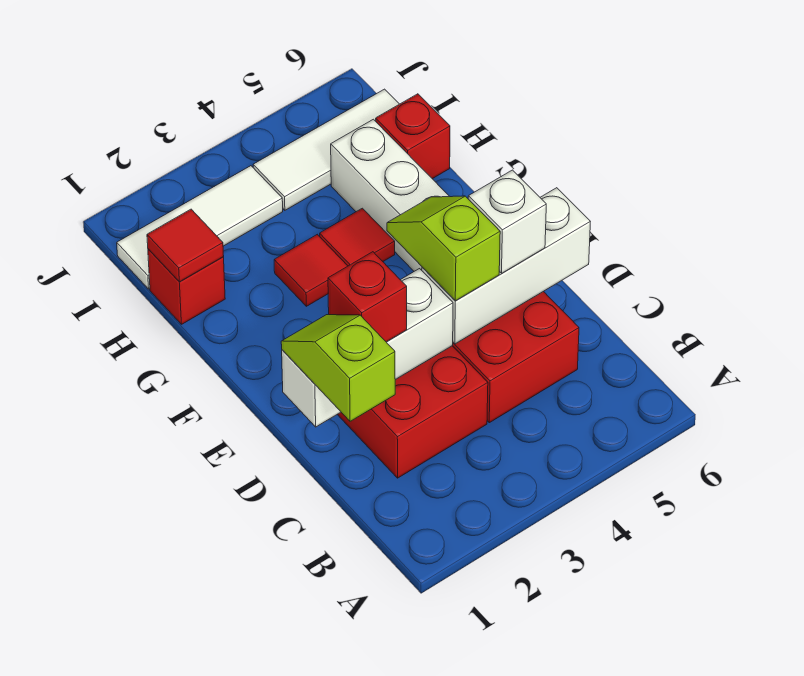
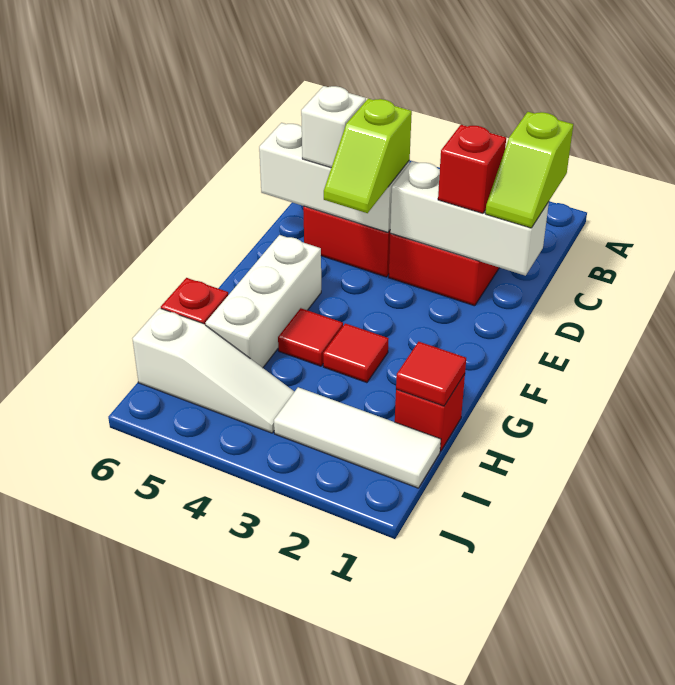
white 1x3 tile [253,89,399,210] -> white 1x3 slope [132,308,294,433]

